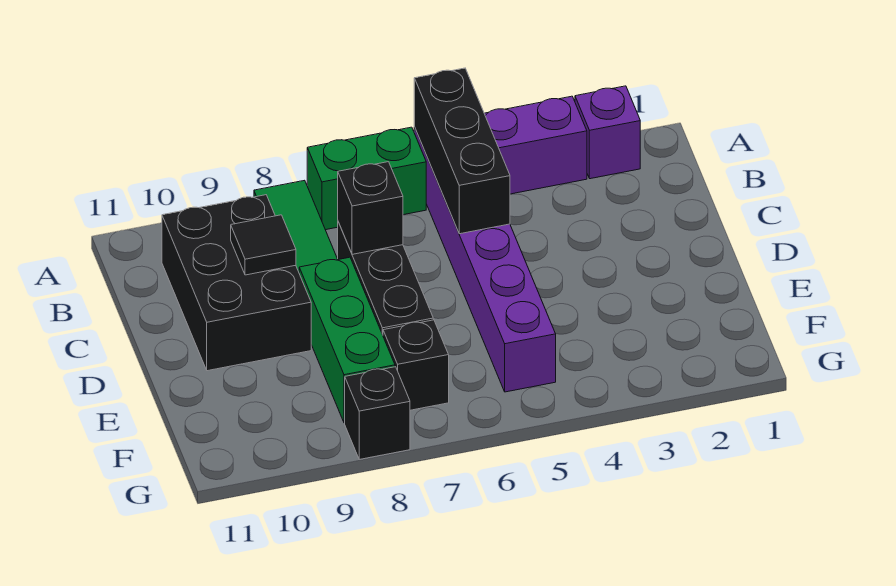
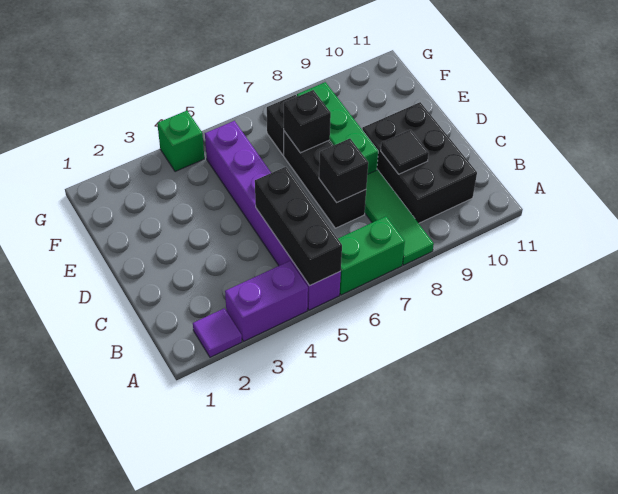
purple 1x1 brick [575,86,640,179] -> purple 1x1 tile [193,308,242,357]
none -> green 1x1 brick [157,111,204,172]
black 1x1 brick [345,367,410,459] -> black 1x1 brick moved to [284,90,331,153]

